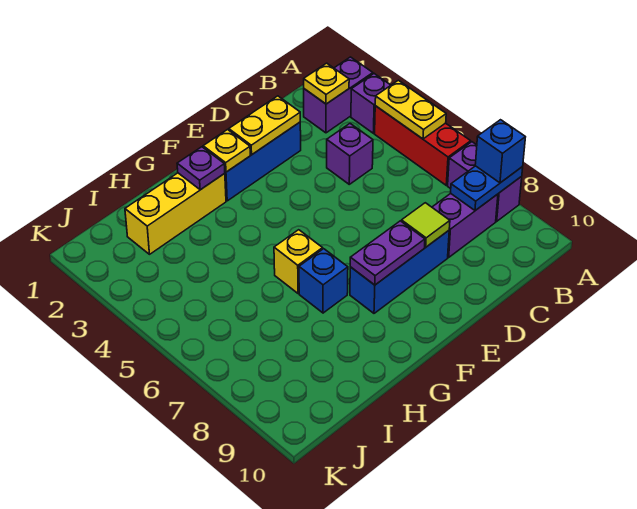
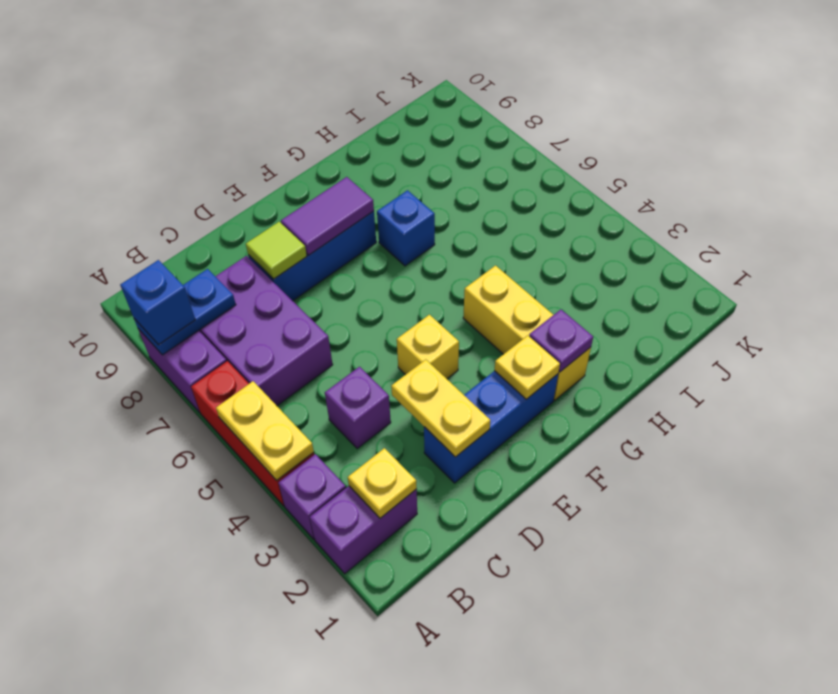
purple 1x2 brick [432,194,498,257] -> purple 2x3 brick [199,256,333,406]
yellow 1x2 plate [229,96,300,155] -> yellow 1x2 plate turned to [391,359,490,457]
purple 1x2 plate [350,221,425,285] -> purple 1x2 tile [281,177,374,255]
yellow 1x3 brick [125,173,226,254] -> yellow 1x3 brick turned to [463,266,591,400]
yellow 1x1 brick [274,230,323,293] -> yellow 1x1 brick moved to [397,315,459,379]

